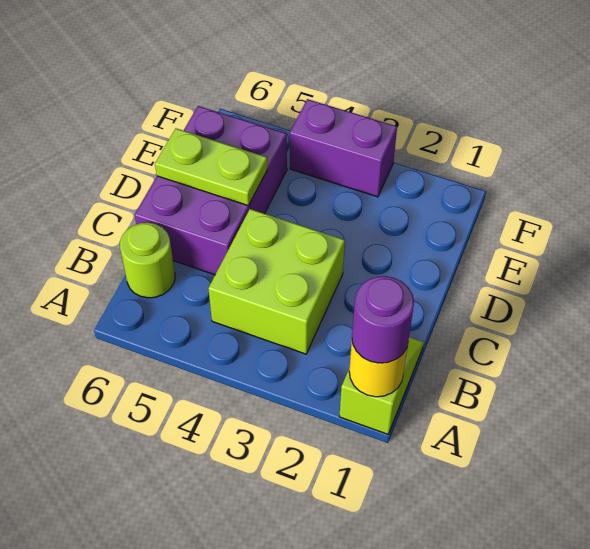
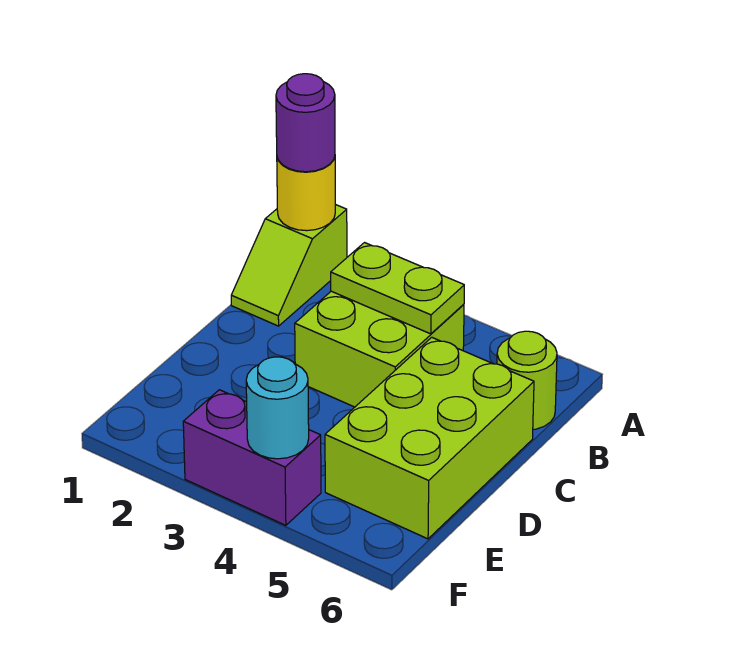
purple 2x3 brick [135,106,287,275] -> lime 2x3 brick [325,337,534,539]
lime 1x2 plate [155,129,267,206] -> lime 1x2 plate moved to [331,243,464,334]
none -> cyan 1x1 round brick [246,357,309,459]

